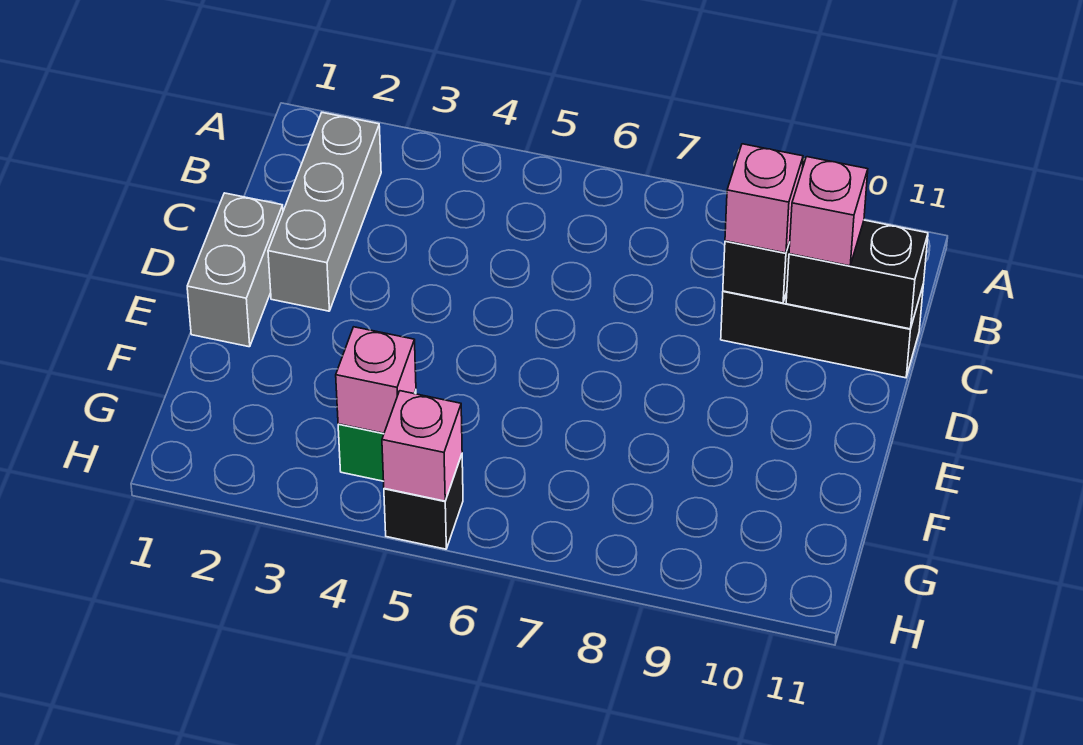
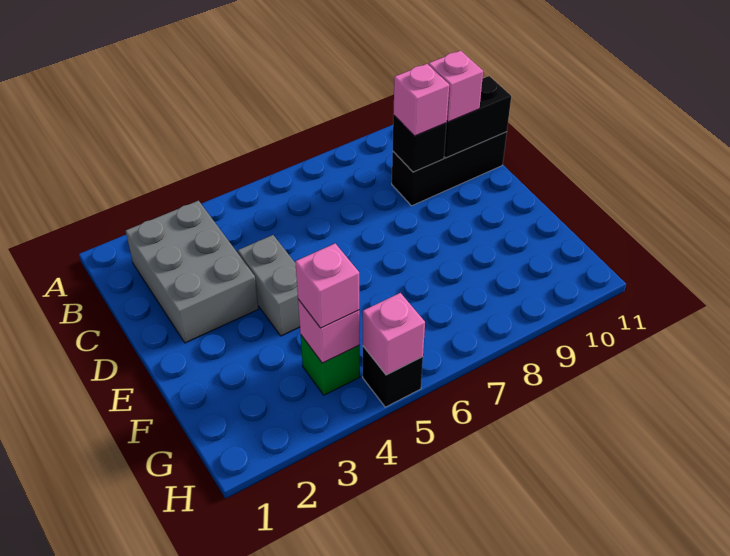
grey 1x3 brick [268,113,381,311] -> grey 2x3 brick [126,201,259,343]
grey 1x2 brick [187,193,283,347] -> grey 1x2 brick moved to [238,235,300,336]
none -> pink 1x1 brick [295,244,359,328]

